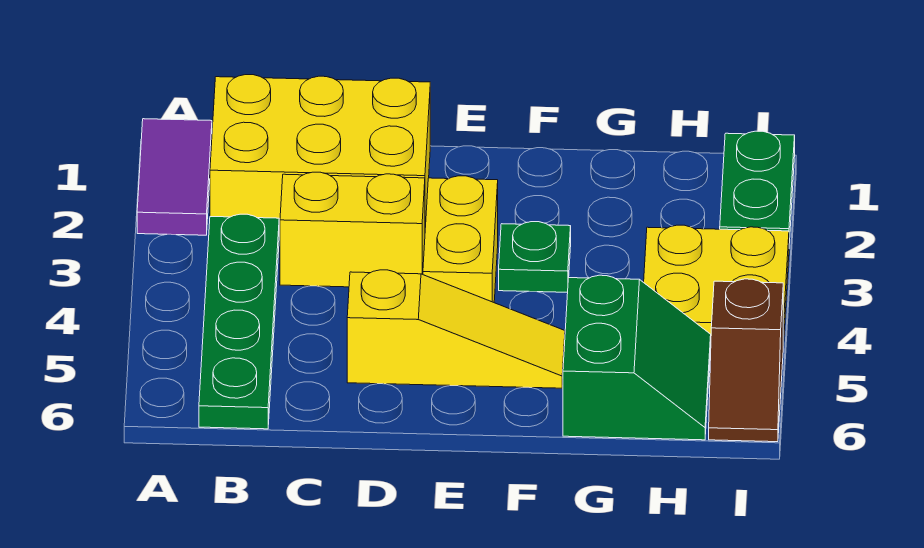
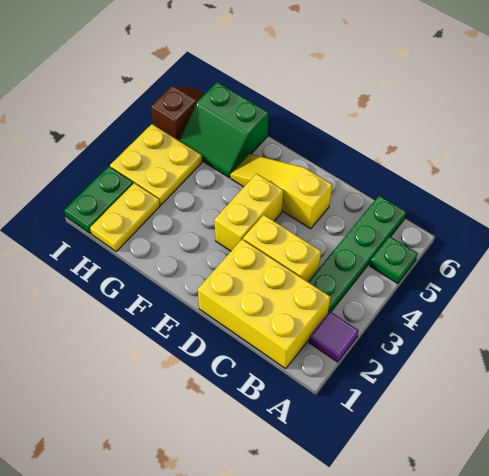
purple 1x2 tile [137,119,212,235] -> purple 1x1 tile [309,312,359,362]
green 1x1 plate [499,222,571,292] -> green 1x1 plate moved to [370,236,418,284]
green 2x2 slope [563,275,711,440] -> green 2x2 slope turned to [179,82,268,177]
none -> yellow 1x2 plate [90,183,160,251]

